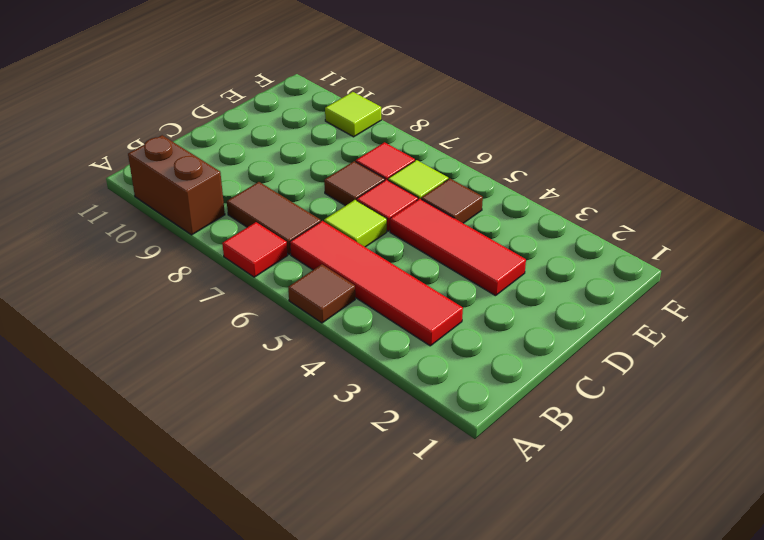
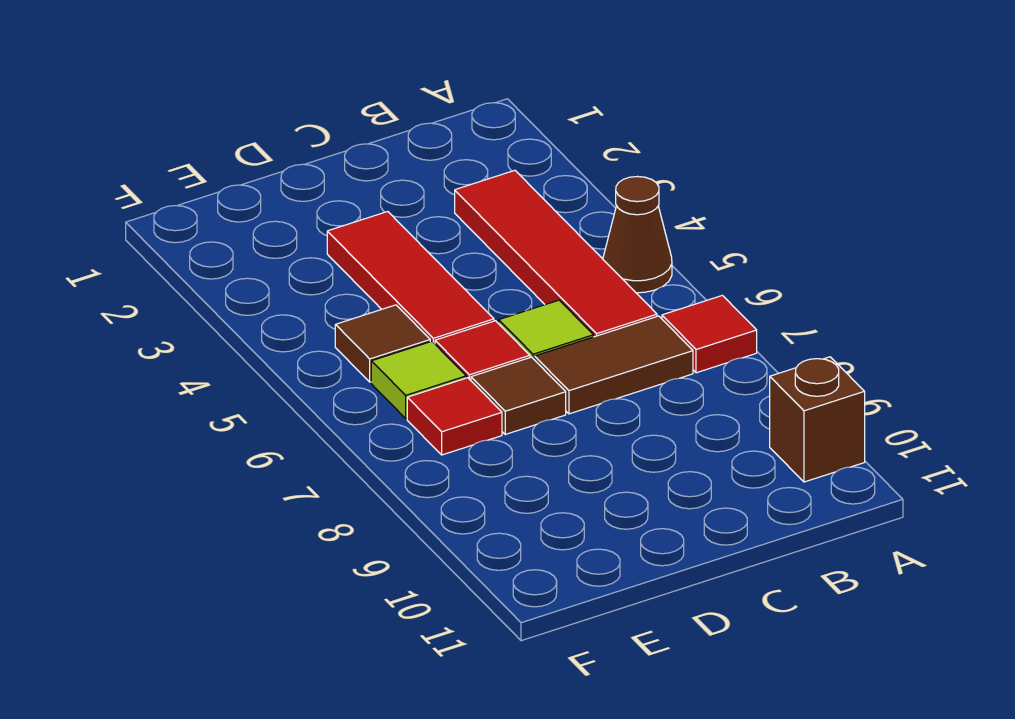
brown 1x1 tile [288,264,355,323] -> brown 1x1 cone [603,176,672,293]
brown 1x2 brick [128,135,225,235] -> brown 1x1 brick [770,357,865,482]
brown 1x2 tile [227,182,321,254] -> brown 1x2 tile turned to [535,316,693,414]
lime 1x1 tile [325,92,381,137] -> none

